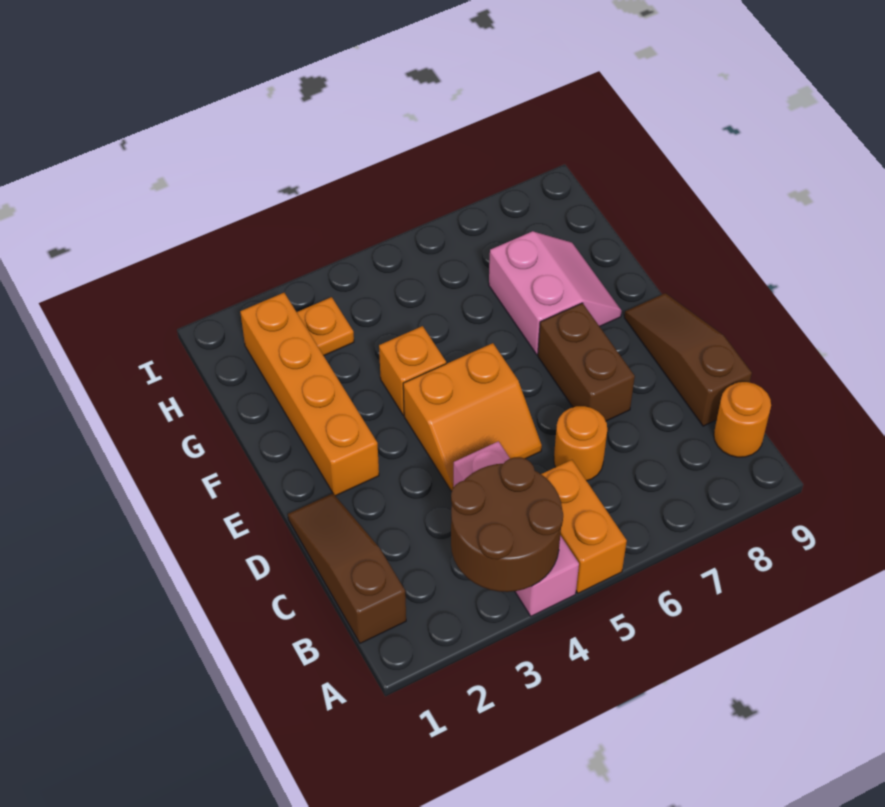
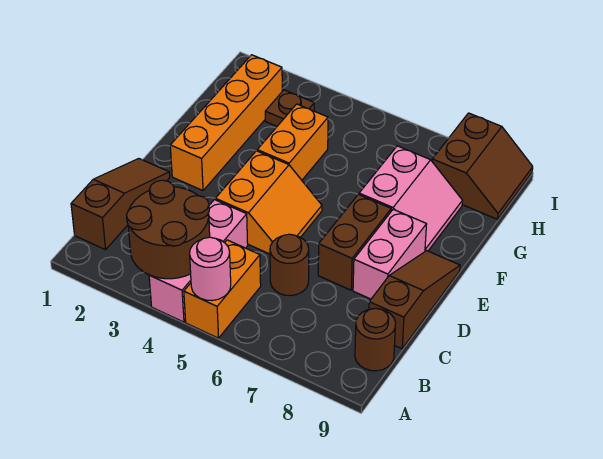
none -> pink 1x1 round brick [190,237,231,301]
orange 1x1 round brick [714,382,771,457] -> brown 1x1 round brick [355,308,396,371]
orange 1x1 round brick [554,406,607,481] -> brown 1x1 round brick [270,234,309,296]
orange 2x2 slope [403,343,542,491] -> orange 2x2 slope turned to [215,151,322,254]
none -> pink 1x2 brick [353,209,427,299]
orange 1x1 brick [379,326,446,415] -> orange 1x2 brick [257,104,328,180]
orange 1x1 plate [297,297,354,356] -> brown 1x1 plate [265,90,314,126]
none -> brown 2x2 slope [432,113,533,219]

